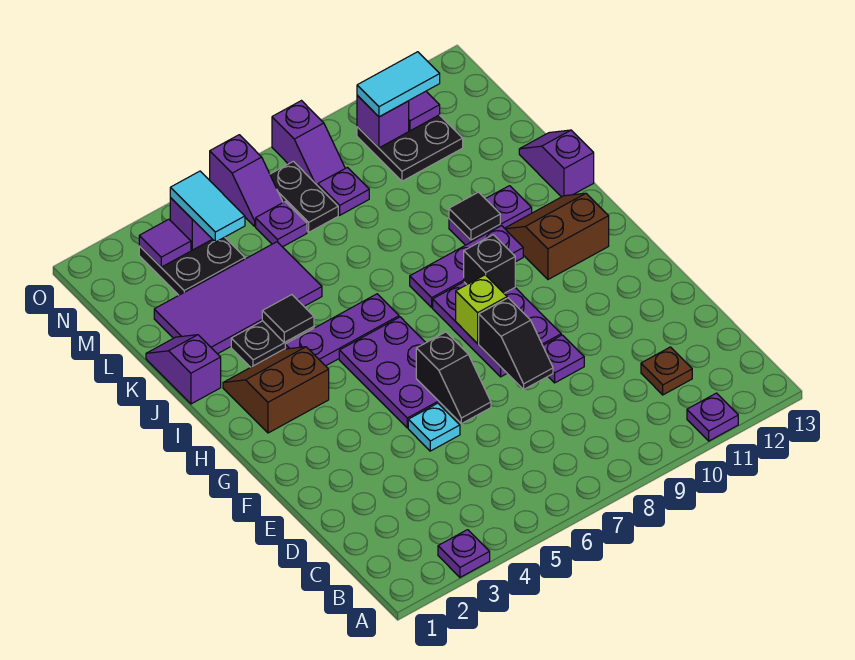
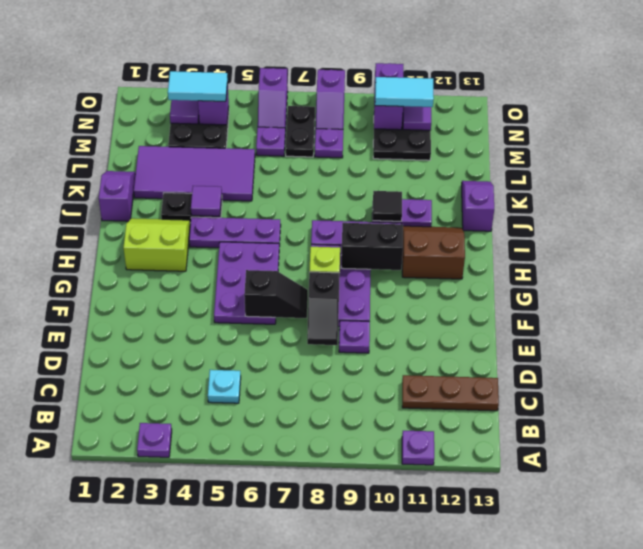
brown 1x1 plate [641,347,692,395] -> brown 1x3 plate [402,375,499,411]
cyan 1x1 plate [408,403,460,451] -> cyan 1x1 plate moved to [208,370,241,403]
black 1x2 slope [416,332,491,424] -> black 1x2 slope turned to [244,270,308,318]
brown 2x2 slope [223,347,329,433] -> lime 2x2 slope [123,218,190,271]
black 1x1 brick [464,235,515,293] -> black 1x2 brick [341,223,403,270]
black 1x1 tile [262,295,314,342] -> purple 1x1 tile [191,186,222,216]
cyan 1x2 tile [170,171,245,242] -> cyan 1x2 tile turned to [168,71,228,101]
purple 1x1 brick [357,96,409,148] -> purple 1x2 brick [374,63,403,130]

